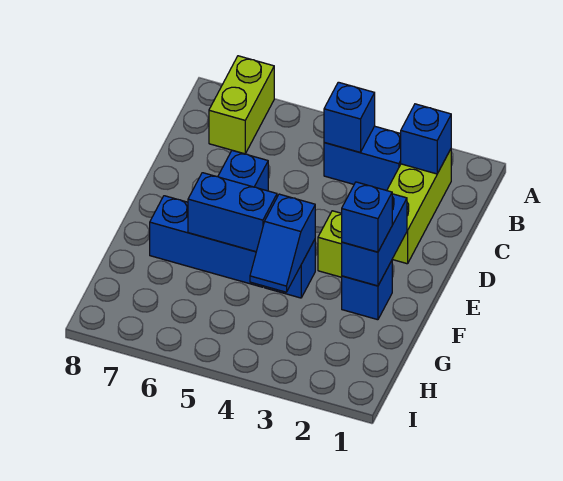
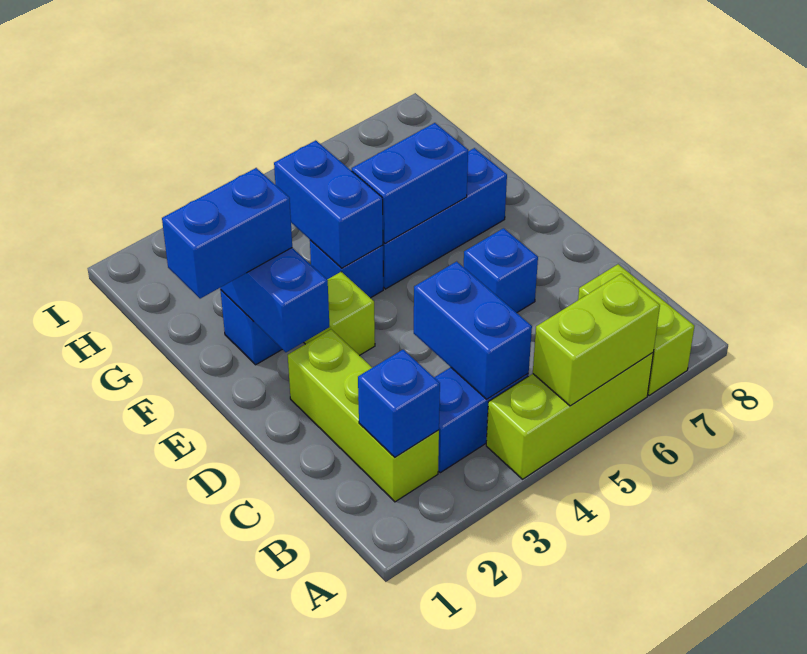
none -> lime 1x3 brick [486,353,653,479]
none -> lime 1x2 brick [533,274,660,406]
blue 1x1 brick [324,82,375,152] -> blue 1x2 brick [414,261,532,399]
blue 1x1 brick [342,182,392,252] -> blue 1x2 brick [162,168,292,299]
blue 1x2 slope [250,194,315,292] -> blue 1x2 brick [274,140,383,268]

